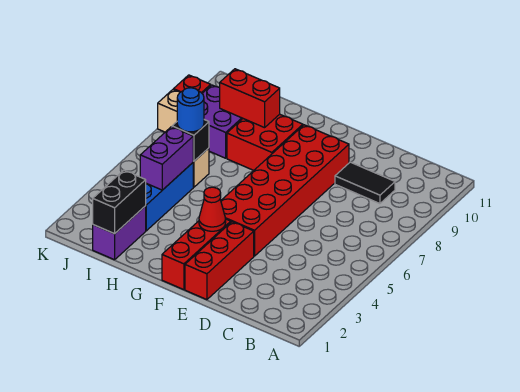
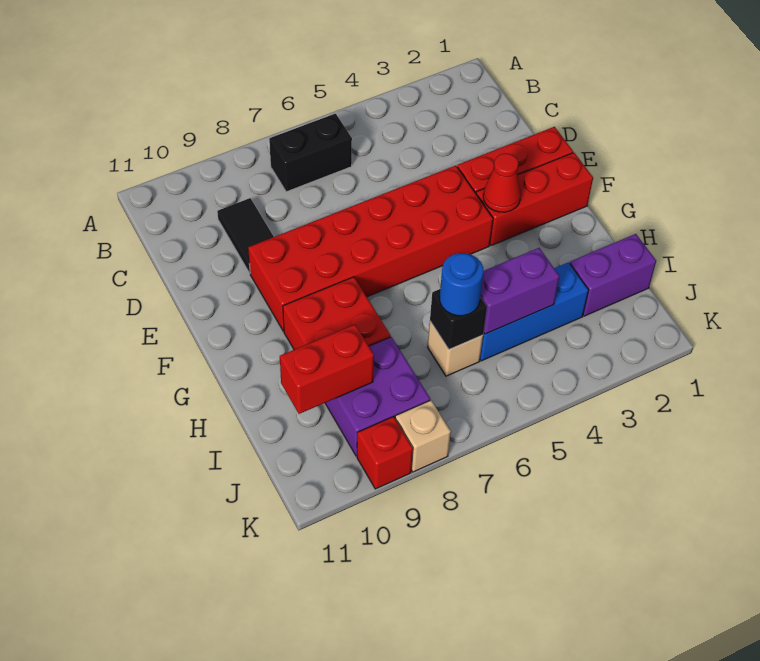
red 1x2 brick [220,69,280,128] -> red 1x2 brick turned to [280,325,374,414]
black 1x2 brick [93,170,146,234] -> black 1x2 brick moved to [269,113,352,192]

